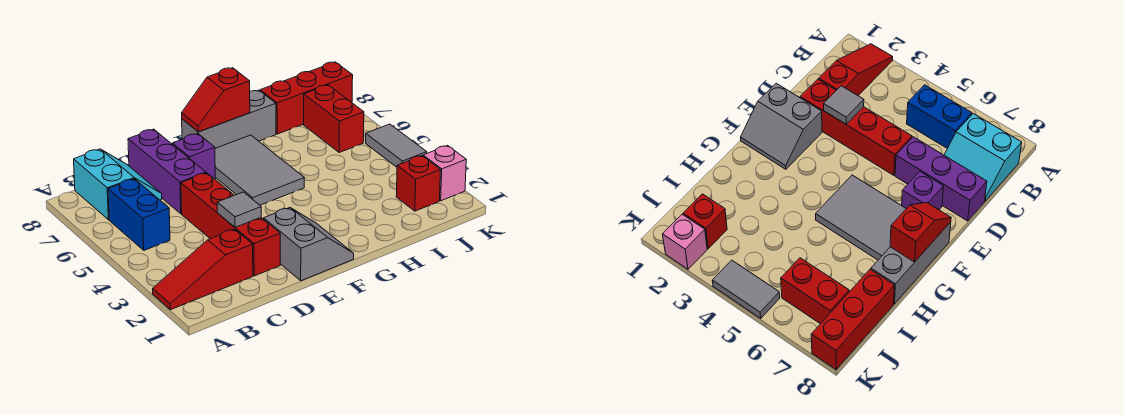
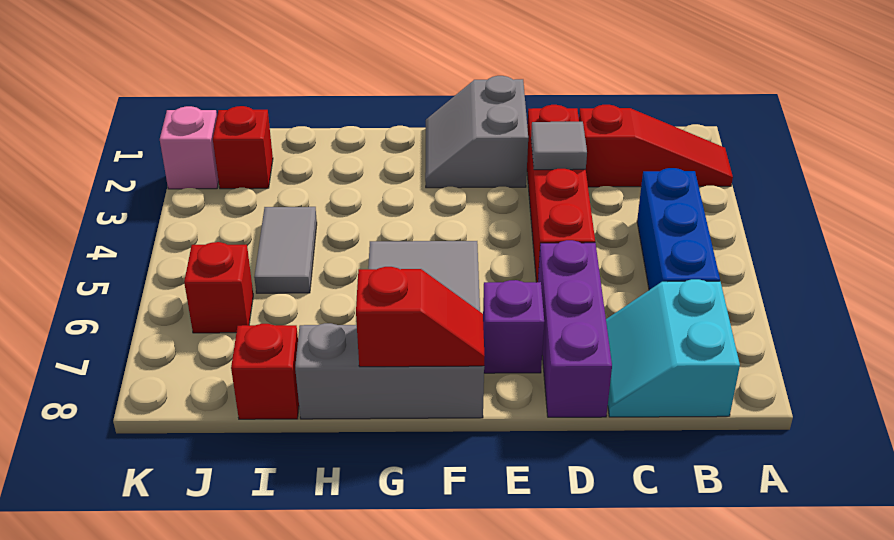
blue 1x2 brick [108,179,170,250] -> blue 1x3 brick [637,168,720,290]
red 1x3 brick [260,62,353,134] -> red 1x1 brick [231,324,299,419]
red 1x2 brick [304,85,364,153] -> red 1x1 brick [184,242,253,333]
grey 1x2 tile [366,124,427,167] -> grey 1x2 tile moved to [254,207,317,293]

